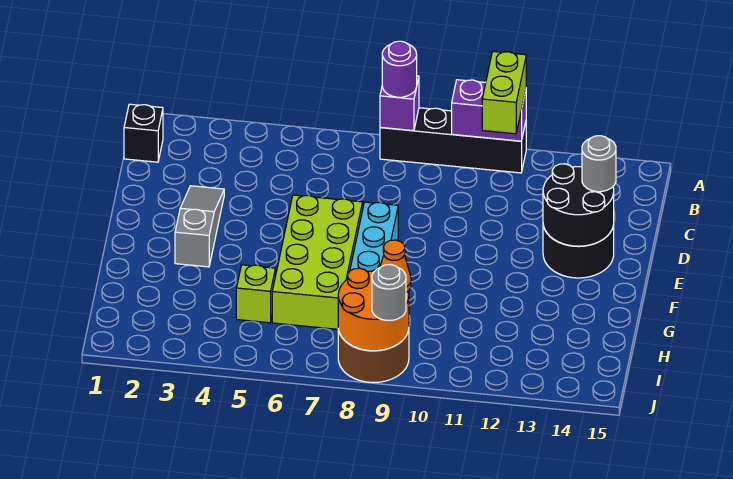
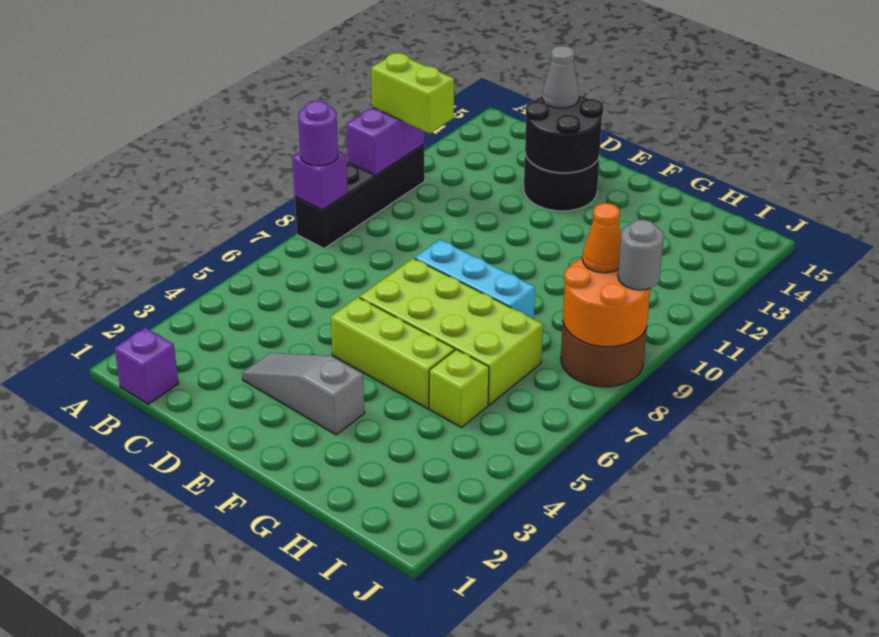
black 1x1 brick [124,104,163,162] -> purple 1x1 brick [115,328,179,404]
grey 1x1 round brick [582,136,616,192] -> grey 1x1 cone [542,46,579,108]
none -> lime 1x3 brick [331,297,455,408]

